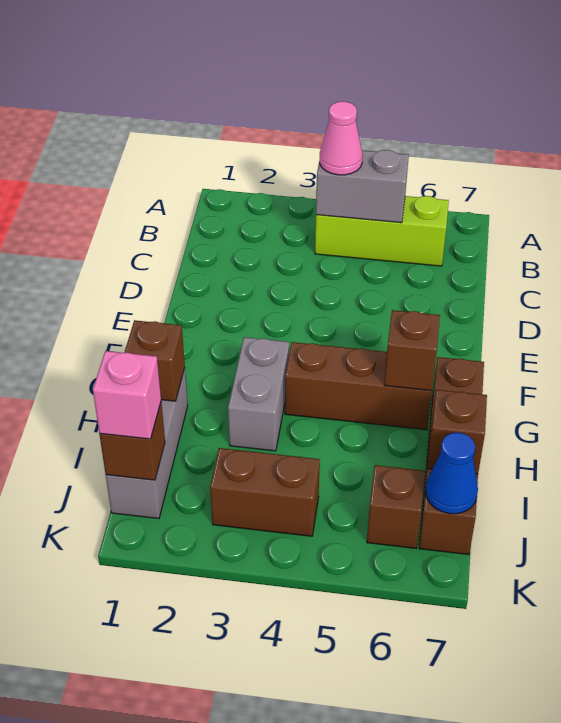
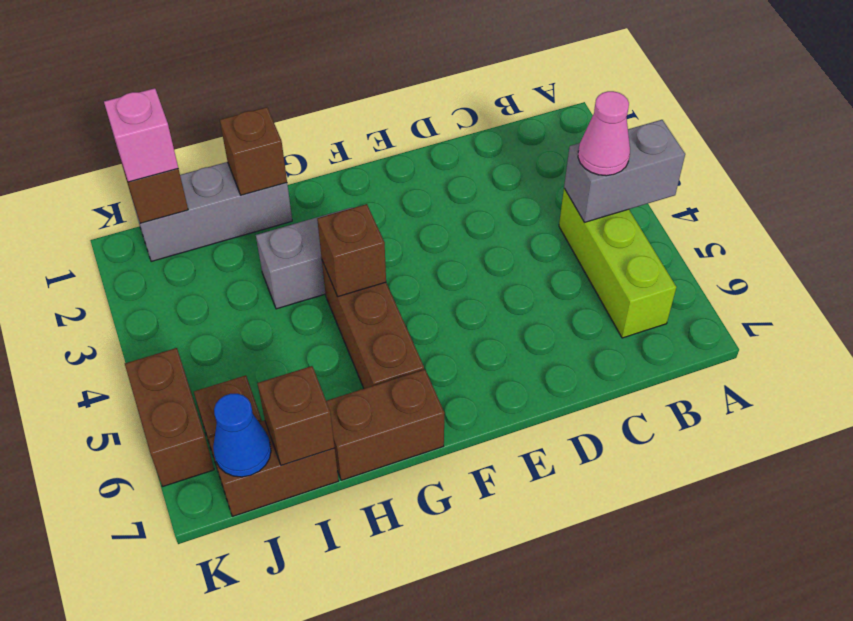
grey 1x2 brick [316,150,409,223] -> grey 1x2 brick turned to [564,120,685,222]
brown 1x1 brick [384,310,440,391] -> brown 1x1 brick moved to [317,204,386,297]
brown 1x2 brick [210,448,320,536] -> brown 1x2 brick moved to [125,348,214,487]

